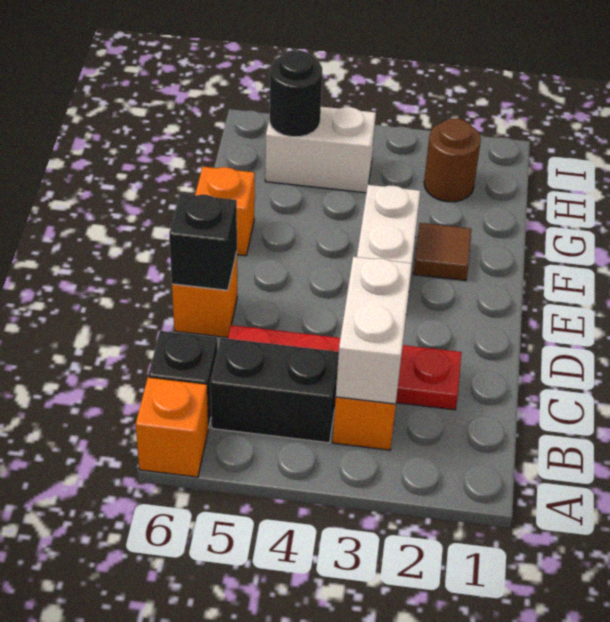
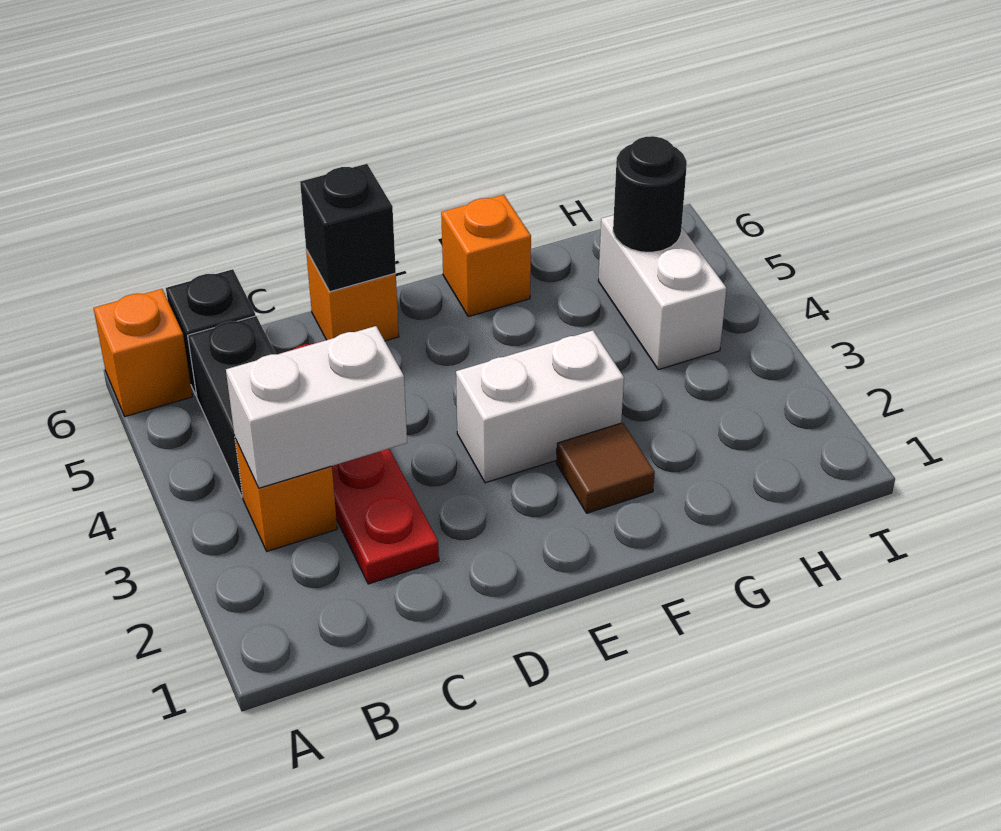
brown 1x1 round brick [424,118,481,202] -> none

